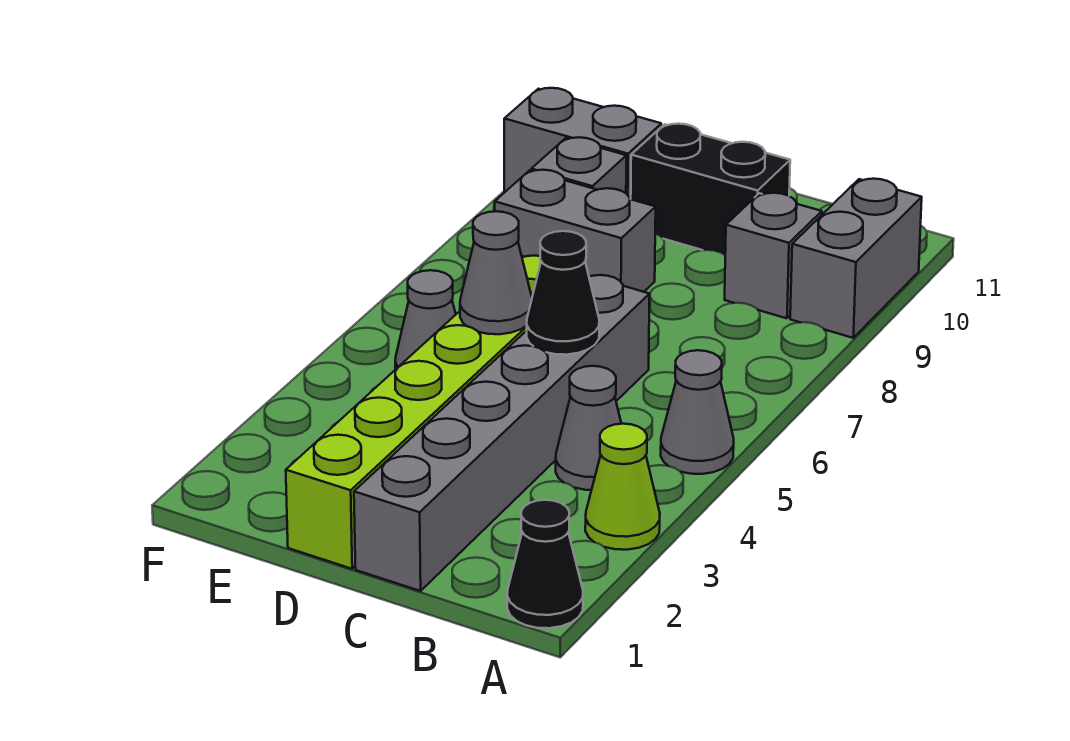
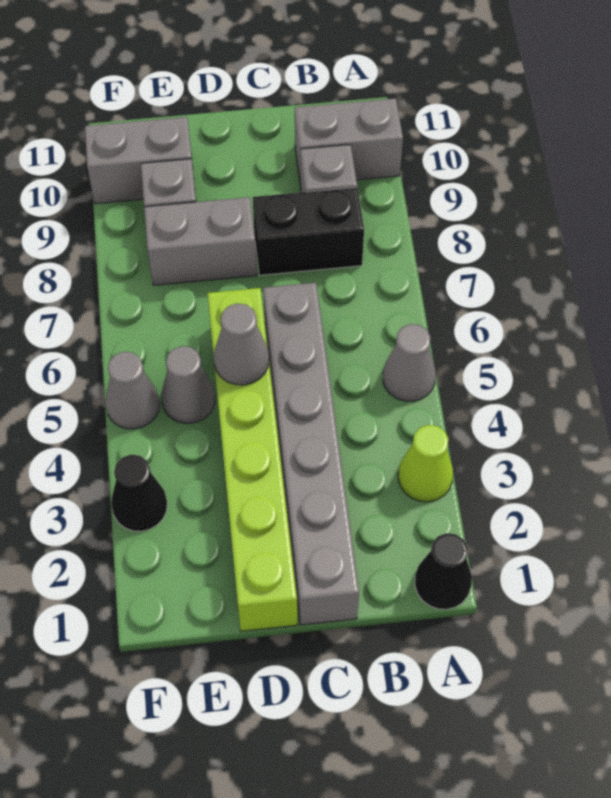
grey 1x2 brick [790,179,922,338] -> grey 1x2 brick turned to [295,98,403,185]
grey 1x1 cone [556,366,621,490] -> grey 1x1 cone moved to [105,352,160,429]
black 1x1 cone [527,231,599,355] -> black 1x1 cone moved to [111,455,167,531]
black 1x2 brick [631,124,790,255] -> black 1x2 brick moved to [253,187,364,275]

